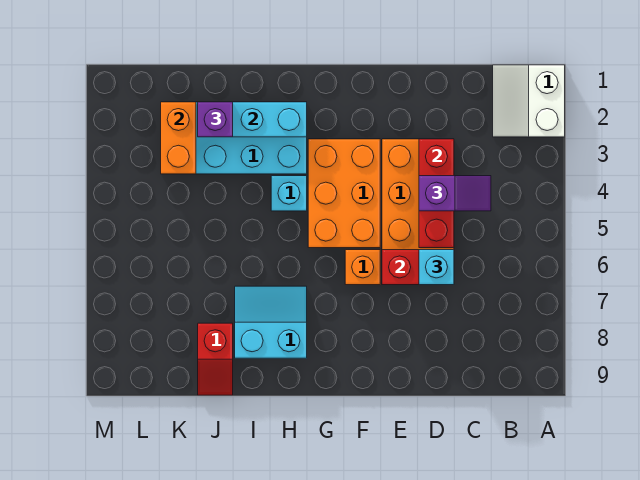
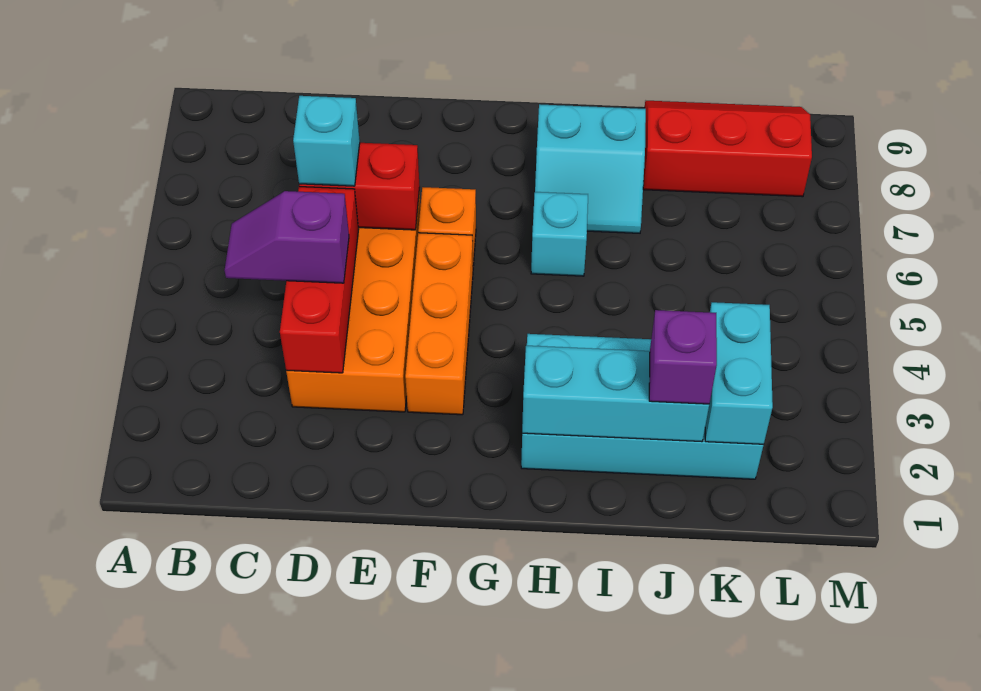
white 2x2 slope [493,65,565,137] -> none
orange 2x3 brick [308,139,380,248] -> orange 1x3 brick [405,233,473,415]
cyan 1x1 brick [271,176,307,211] -> cyan 1x1 brick moved to [531,192,588,276]
red 1x2 slope [198,323,233,395] -> red 2x3 slope [643,101,812,197]
orange 1x2 brick [161,102,196,174] -> cyan 1x2 brick [705,302,773,444]

